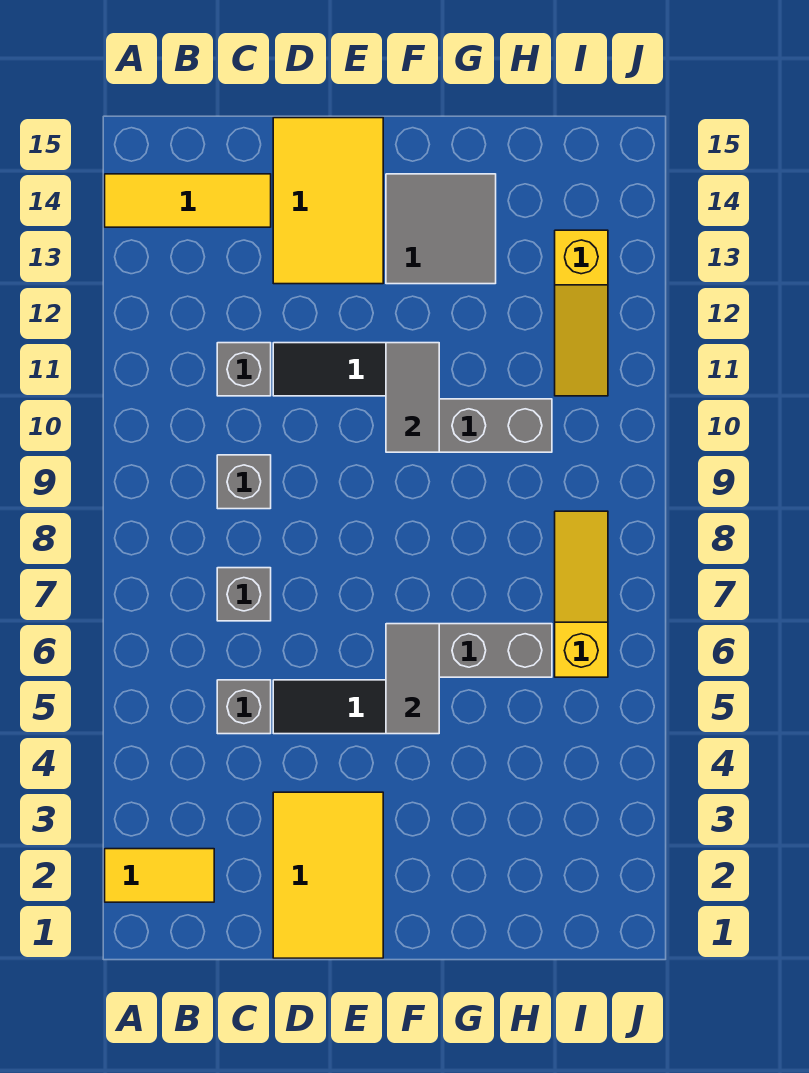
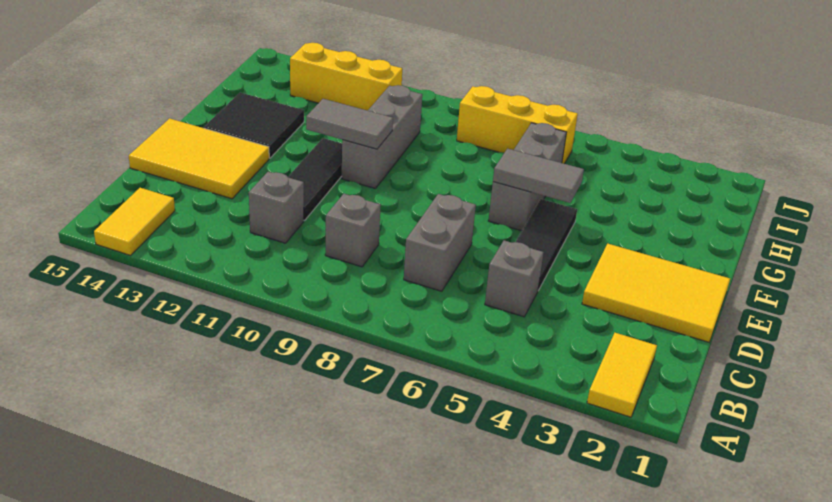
yellow 1x3 tile [105,174,271,227] -> yellow 1x2 tile [94,188,175,255]
grey 1x1 brick [217,568,271,621] -> grey 1x2 brick [404,194,476,291]
grey 2x2 tile [386,174,496,284] -> black 2x2 tile [204,93,304,158]
yellow 1x3 slope [555,511,608,677] -> yellow 1x3 brick [457,86,578,164]
yellow 1x3 slope [555,230,608,396] -> yellow 1x3 brick [290,43,402,111]

